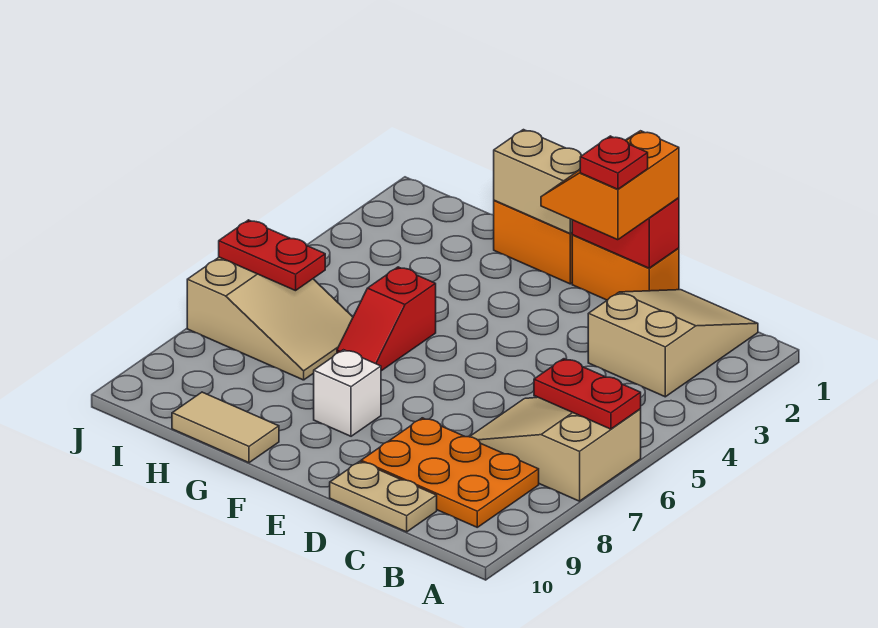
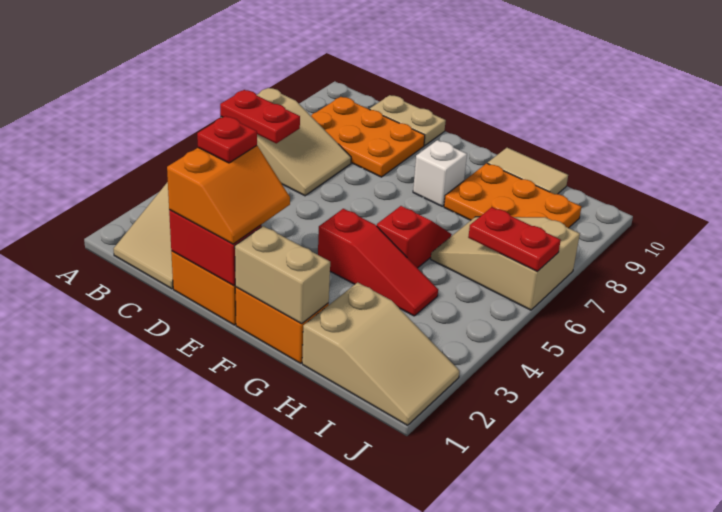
none -> red 1x3 slope [318,209,438,316]
none -> orange 2x3 plate [444,163,581,228]
none -> tan 2x3 slope [302,282,460,425]

